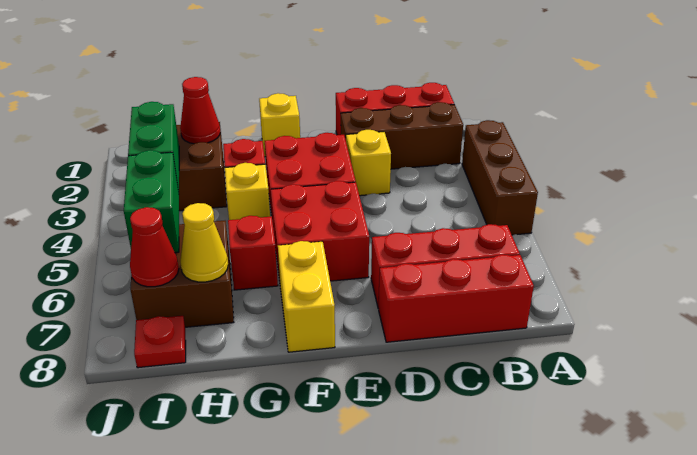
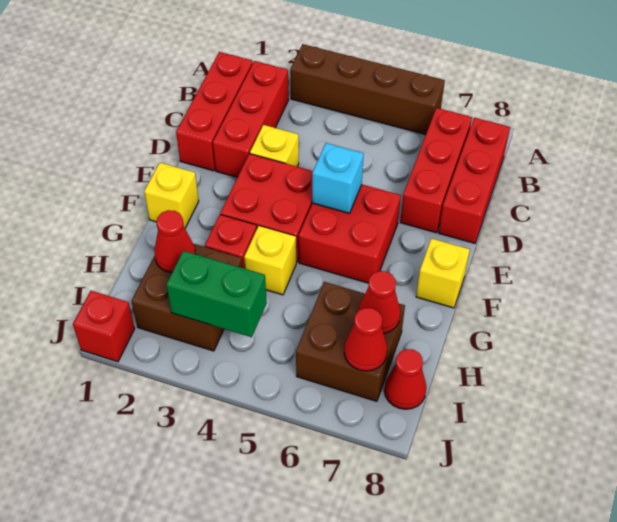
brown 1x3 brick [462,120,538,235] -> brown 1x4 brick [290,44,445,135]
brown 1x3 brick [341,102,463,169] -> red 1x3 brick [213,61,289,177]
none -> cyan 1x1 brick [312,143,364,213]
yellow 1x2 brick [278,241,335,352] -> yellow 1x1 brick [416,238,470,308]
red 1x1 brick [228,216,278,290] -> red 1x1 brick moved to [73,291,135,362]
yellow 1x1 cone [180,203,228,282] -> red 1x1 cone [358,271,401,333]
green 1x2 brick [124,150,179,253] -> none
red 1x1 plate [134,316,186,368] -> red 1x1 cone [384,349,427,409]

